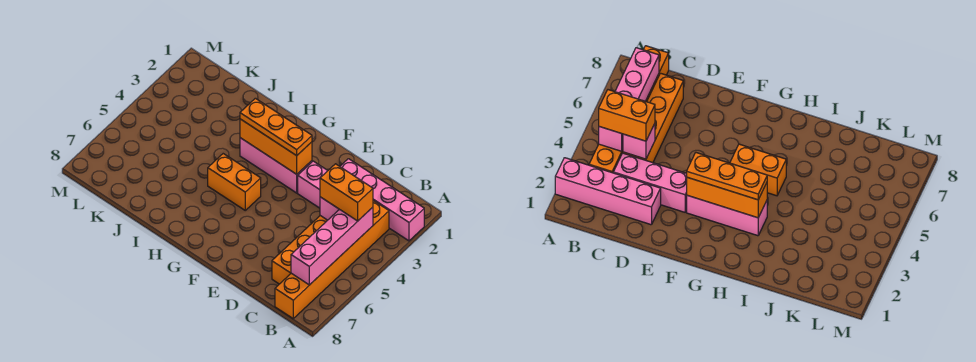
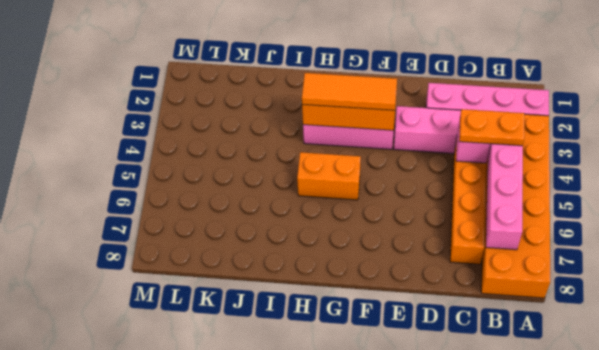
orange 1x6 brick [275,201,389,318] -> orange 2x6 brick [481,114,550,298]
orange 1x2 brick [320,164,373,221] -> orange 1x2 plate [459,109,524,146]
orange 1x3 plate [240,98,312,156] -> orange 1x3 tile [302,73,397,110]

